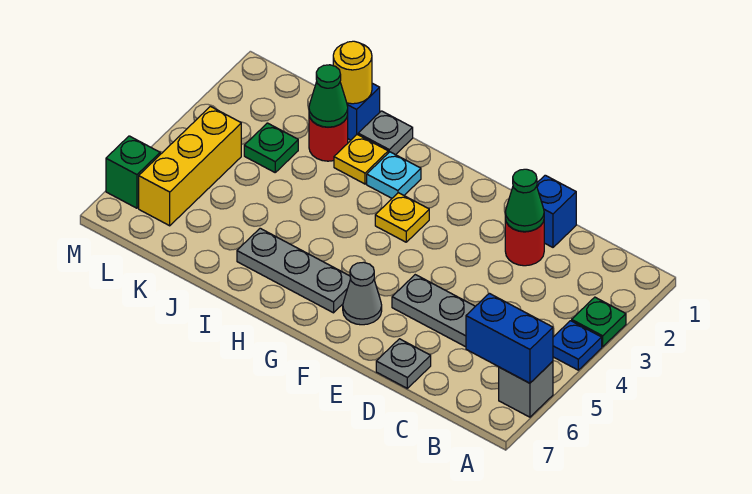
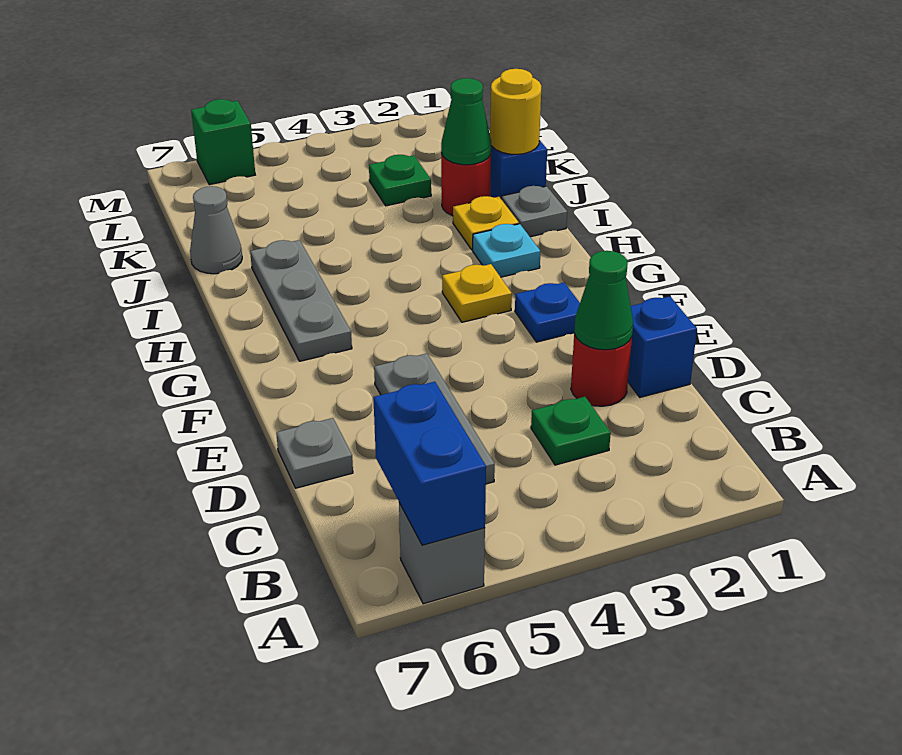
green 1x1 plate [572,297,626,347] -> green 1x1 plate moved to [531,397,611,465]
blue 1x1 plate [553,321,602,370] -> blue 1x1 plate moved to [515,283,580,342]
grey 1x1 cone [343,262,382,325] -> grey 1x1 cone moved to [190,186,242,274]
yellow 1x3 brick [139,106,241,226] -> none

